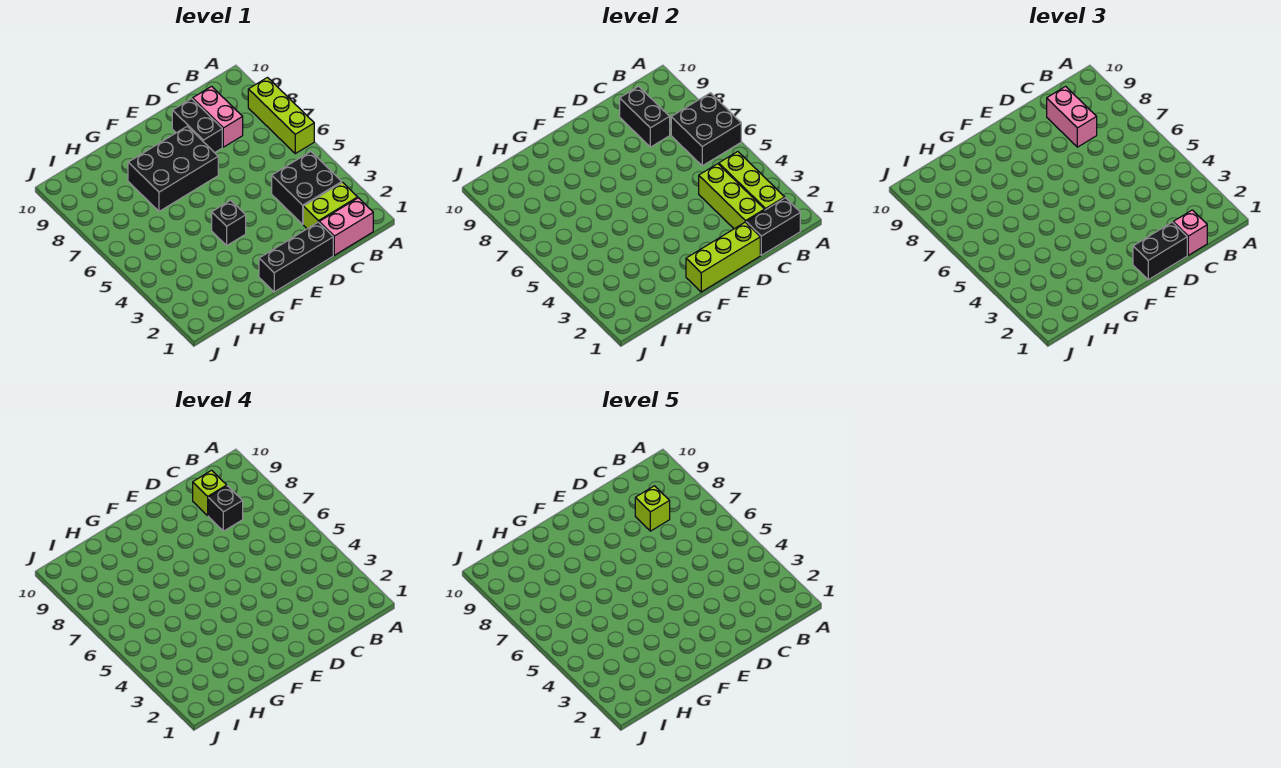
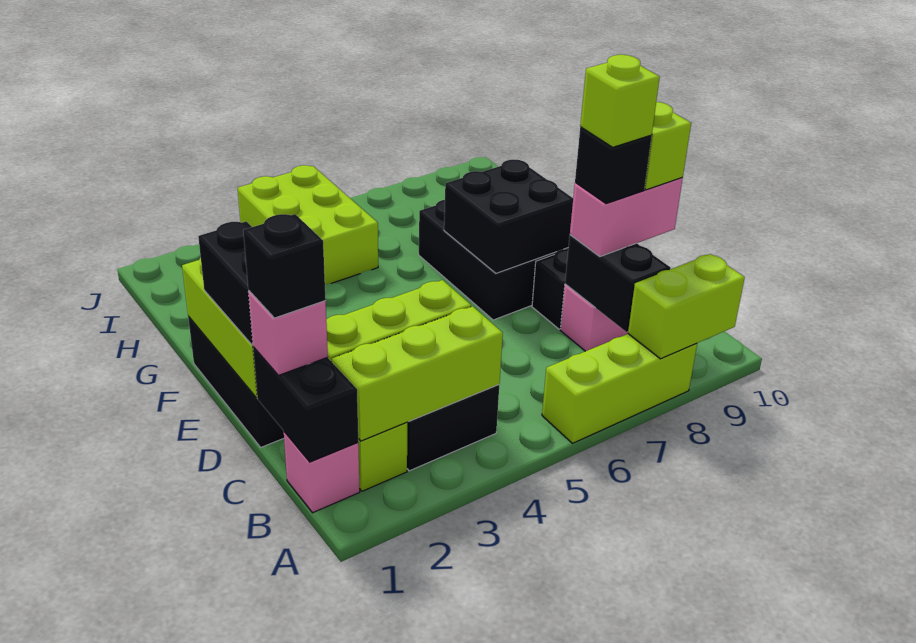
black 2x2 brick [671,93,741,166] -> black 2x2 brick moved to [444,160,573,273]
none -> lime 1x2 brick [628,254,745,359]
pink 1x2 brick [319,198,373,255] -> pink 1x1 brick [284,432,360,513]
black 1x2 brick [620,86,670,147] -> black 1x2 brick turned to [565,235,671,332]
black 1x1 brick [212,200,246,245] -> black 1x1 brick moved to [243,214,326,318]
none -> lime 2x3 brick [238,165,378,284]

